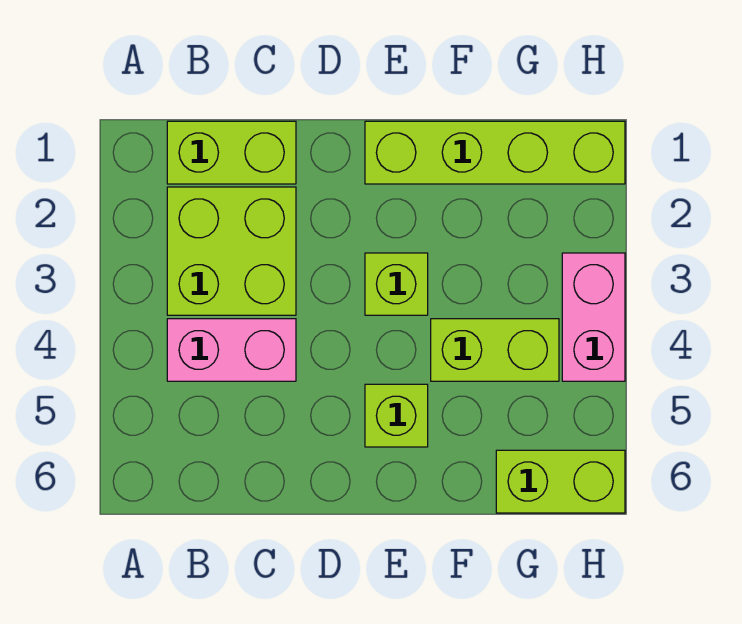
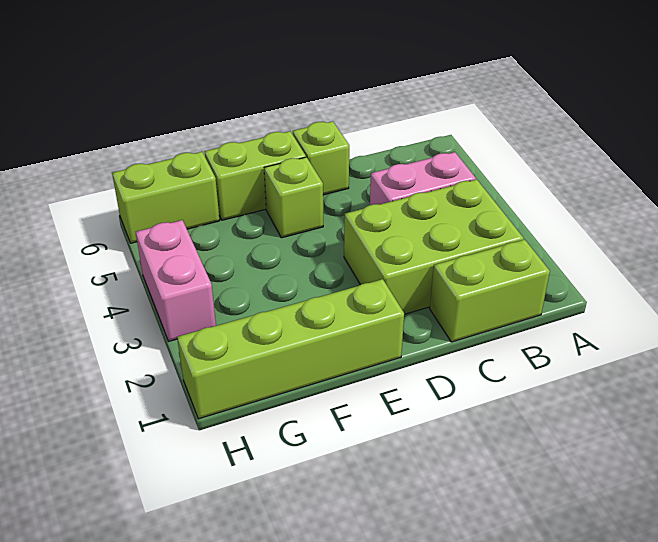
lime 2x2 brick [167,187,296,315] -> lime 2x3 brick [344,179,524,314]
lime 1x1 brick [365,253,428,315] -> lime 1x1 brick moved to [293,121,349,195]
lime 1x2 brick [431,319,559,381] -> lime 1x2 brick moved to [204,131,306,220]

